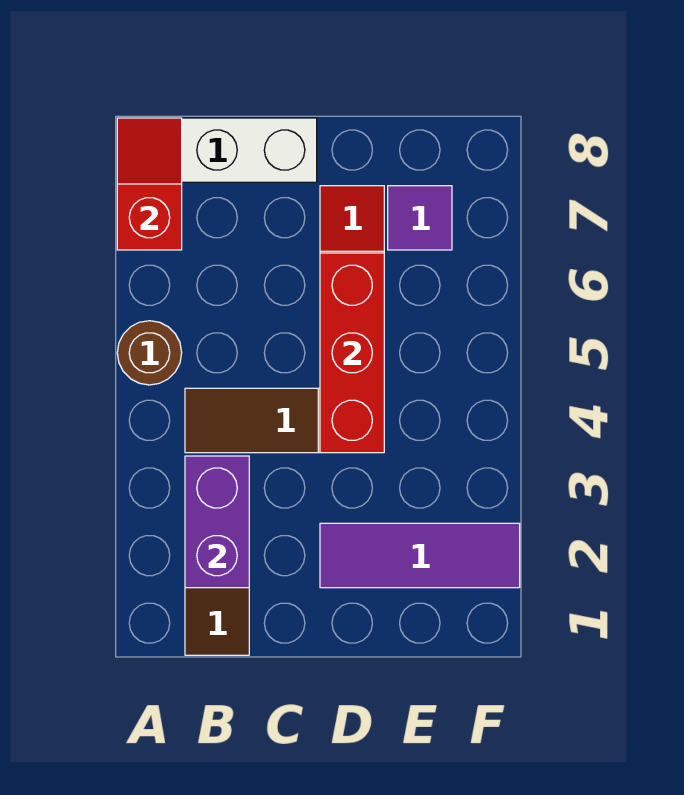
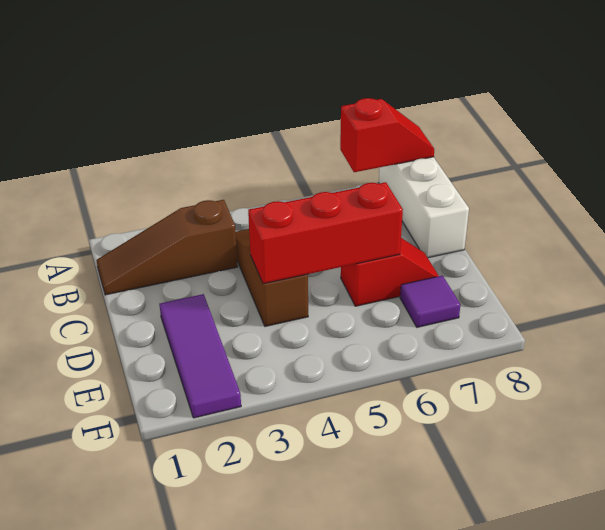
brown 1x1 round brick [117,321,182,385] -> none
purple 1x2 brick [185,456,249,588] -> none

